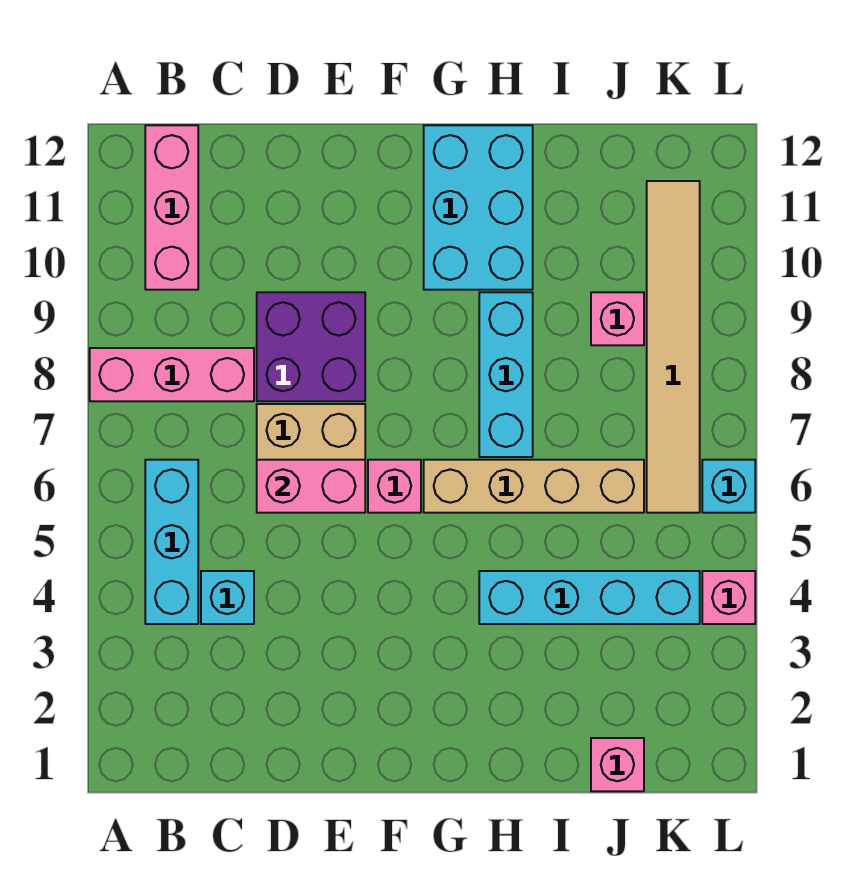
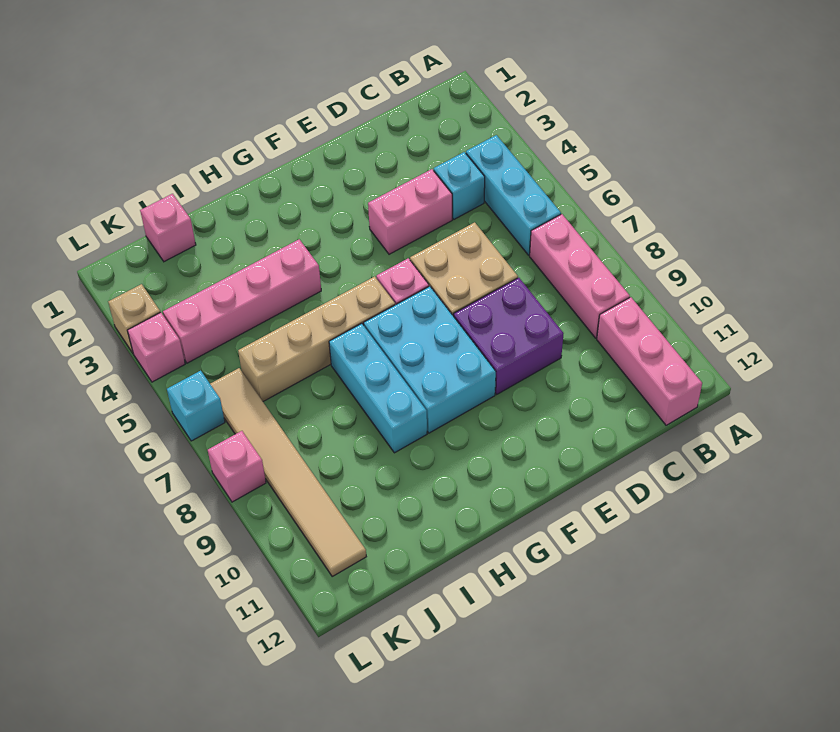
pink 1x3 brick [90,348,254,401] -> pink 1x3 brick turned to [530,214,630,338]
pink 1x2 brick [257,460,365,513] -> pink 1x2 brick moved to [368,169,452,254]
cyan 2x3 brick [424,125,533,290] -> cyan 2x3 brick moved to [364,286,496,433]
cyan 1x4 brick [479,571,700,624] -> pink 1x4 brick [163,239,321,363]
pink 1x1 brick [591,292,644,345] -> pink 1x1 brick moved to [208,431,266,502]
none -> tan 1x1 brick [108,284,160,353]

